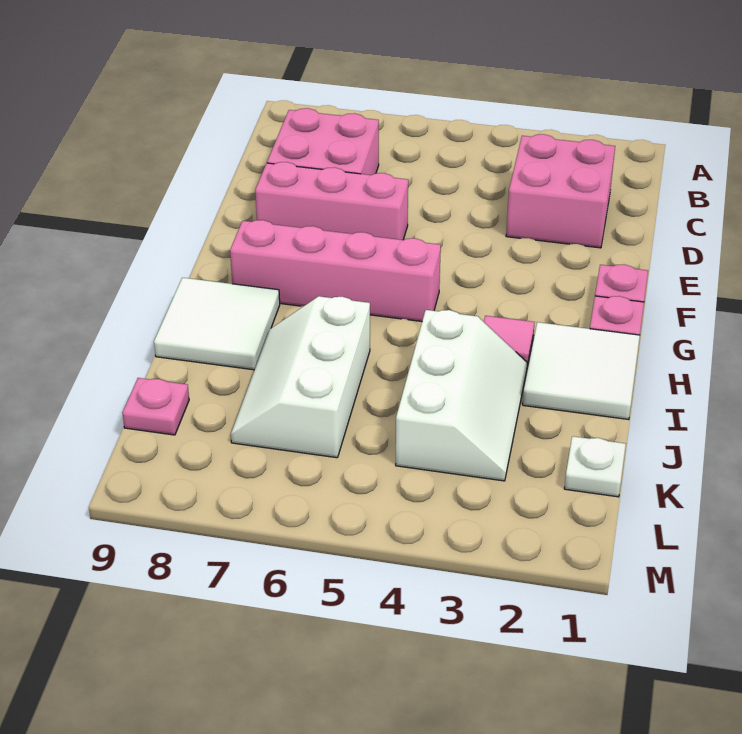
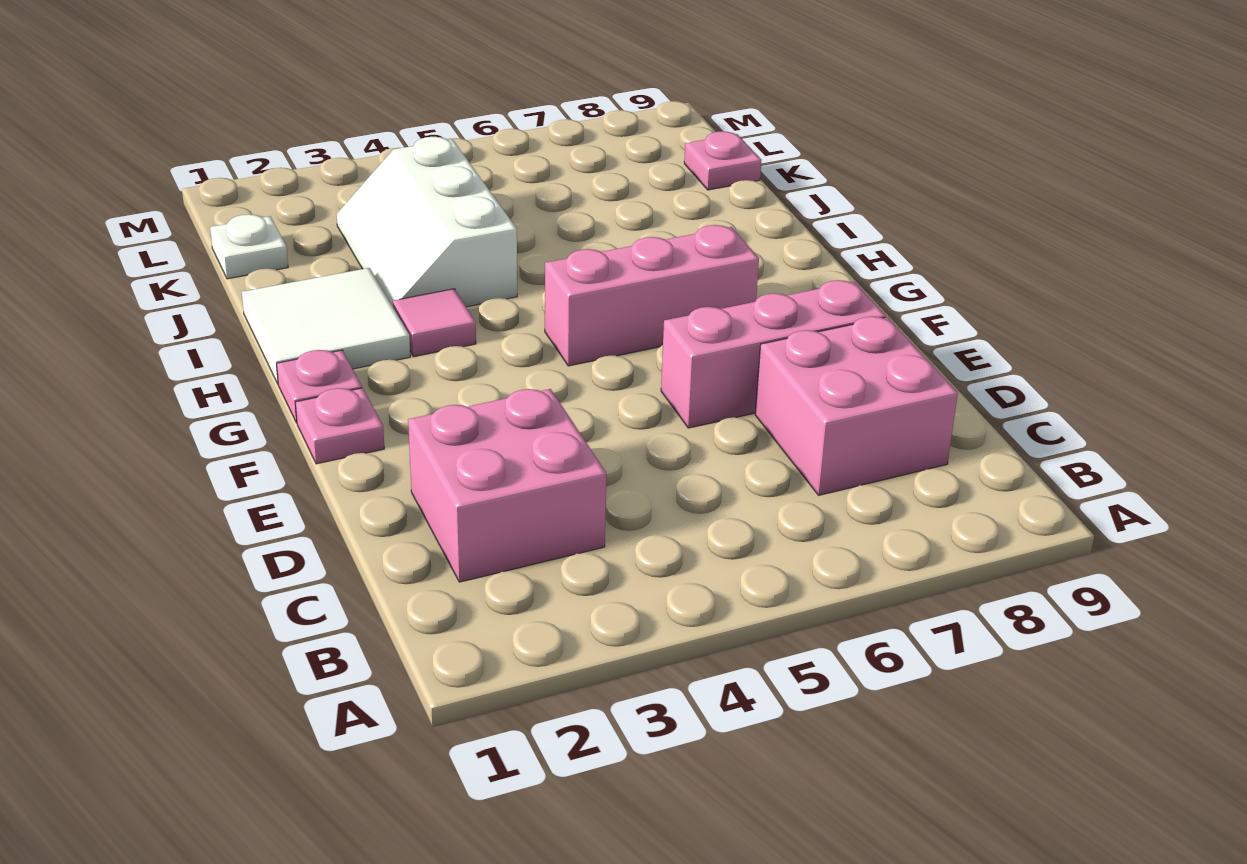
pink 1x4 brick [230,220,441,321] -> pink 1x3 brick [545,225,759,366]
white 2x2 tile [154,278,280,370] -> none
white 2x3 slope [231,296,370,458] -> none

